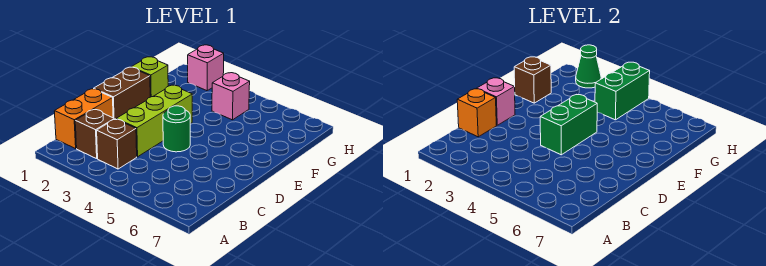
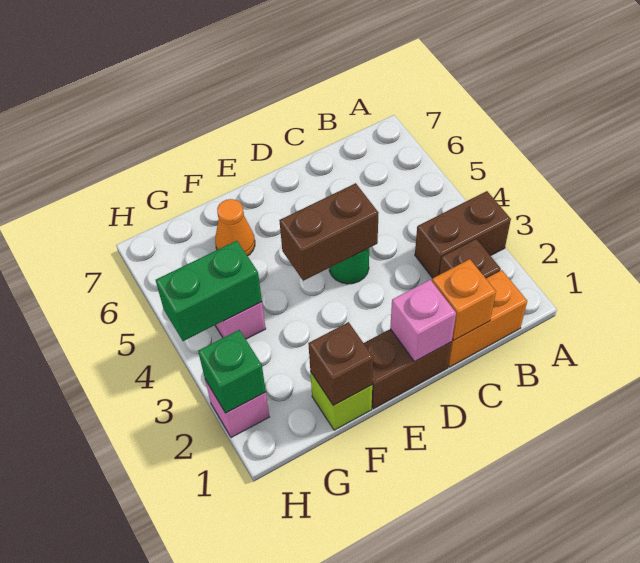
brown 1x1 brick [97,119,137,169] -> brown 1x2 brick [415,191,511,278]
lime 1x3 brick [116,85,192,157] -> none
green 1x2 brick [540,95,597,155] -> brown 1x2 brick [279,183,378,281]
none -> orange 1x1 cone [215,199,255,256]
green 1x1 cone [576,45,601,88] -> green 1x1 brick [198,330,266,413]

